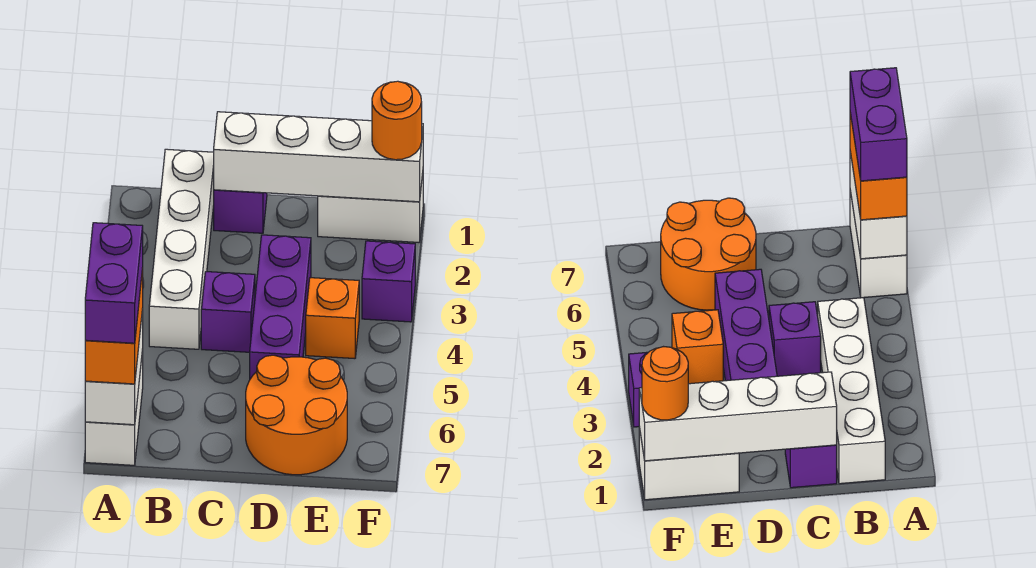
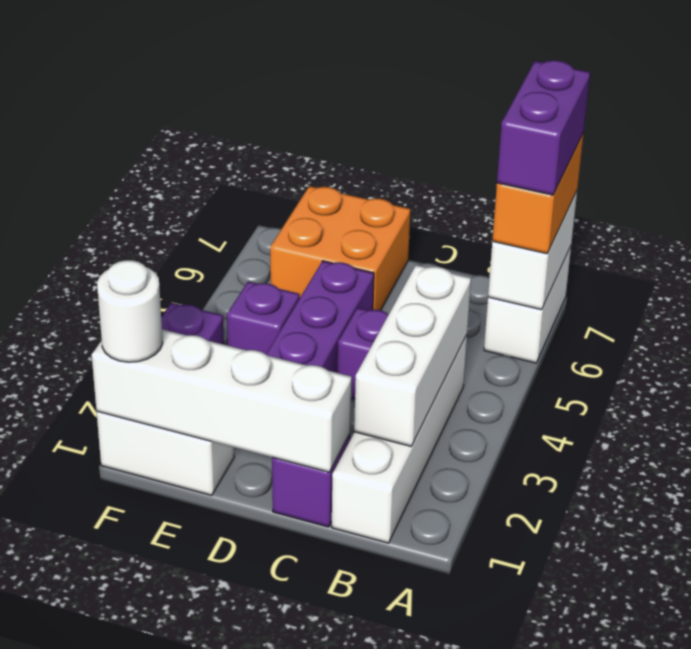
none -> white 1x3 brick [354,265,471,447]
orange 2x2 round brick [246,355,347,475] -> orange 2x2 brick [270,186,410,310]
orange 1x1 brick [306,278,359,359] -> purple 1x1 brick [227,281,300,354]
orange 1x1 round brick [372,81,422,160] -> white 1x1 round brick [97,260,163,362]

